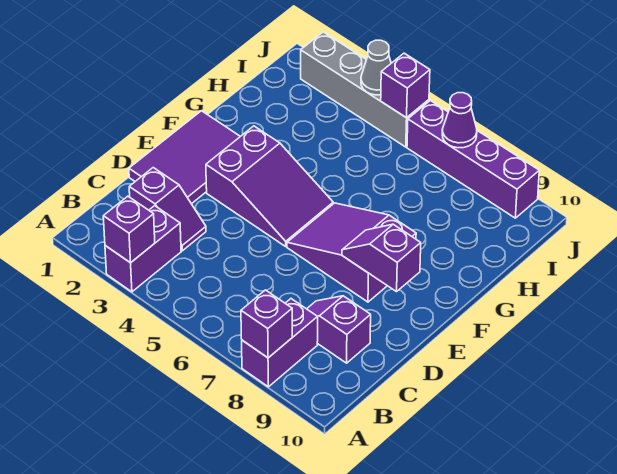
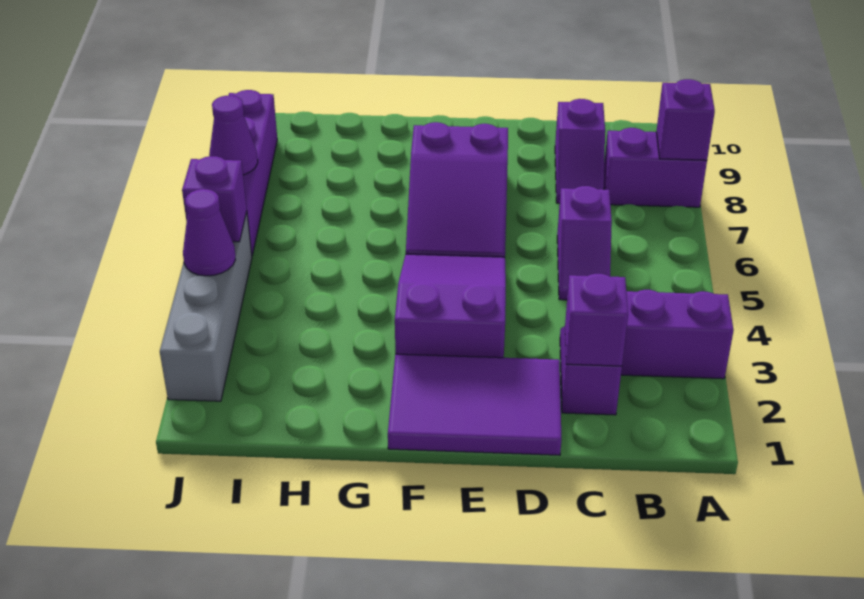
purple 1x1 brick [103,196,155,263] -> purple 1x1 brick moved to [565,274,628,366]
purple 1x2 slope [342,224,421,292] -> purple 1x2 slope moved to [557,186,612,300]
grey 1x1 cone [361,40,391,95] -> purple 1x1 cone [183,189,236,276]

